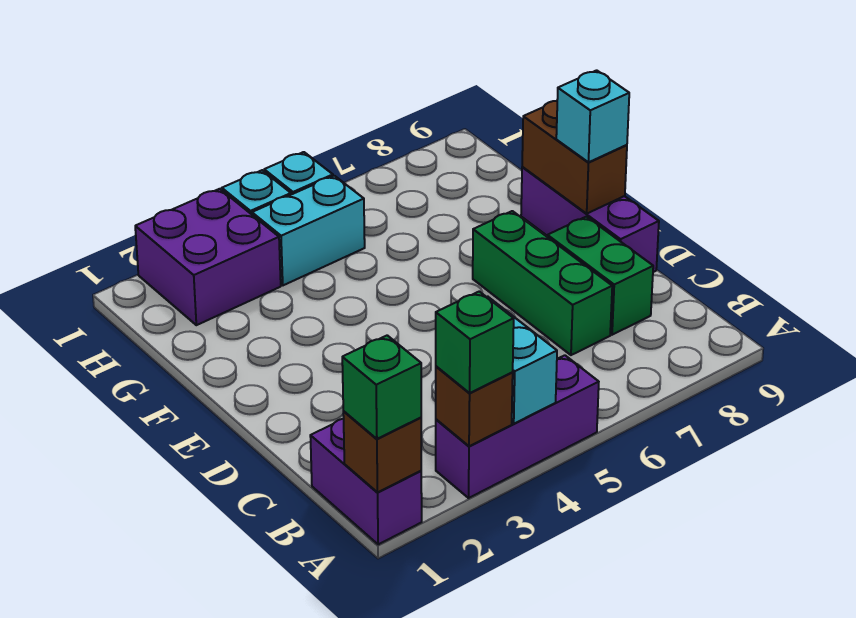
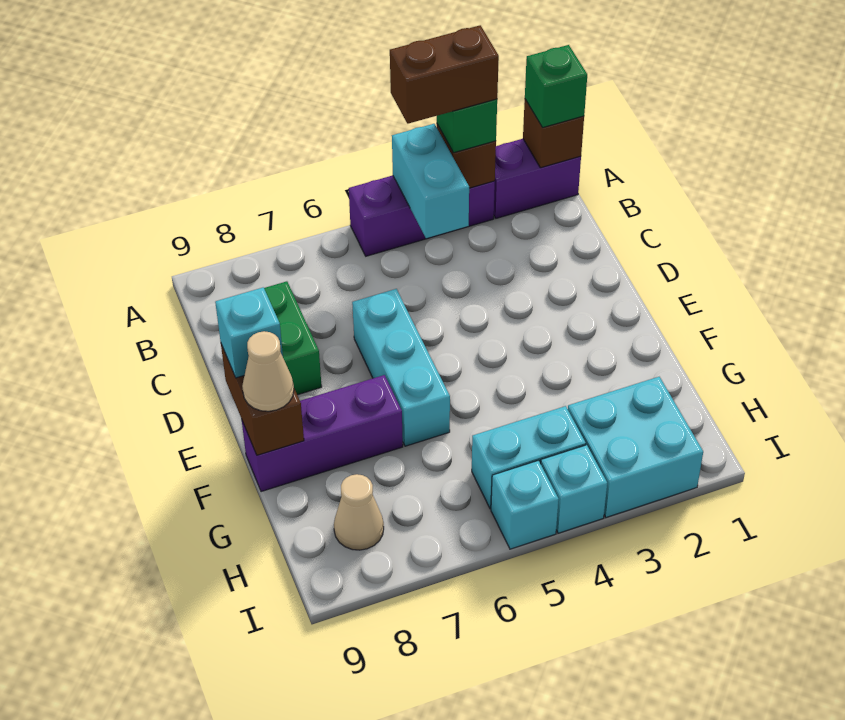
purple 1x2 brick [310,418,422,545] -> purple 1x2 brick turned to [494,139,581,218]
none -> brown 1x2 brick [390,25,499,124]
green 1x3 brick [473,211,612,355] -> none
none -> cyan 1x3 brick [352,289,450,446]
purple 1x3 brick [521,167,659,272] -> purple 1x3 brick turned to [242,375,403,492]
none -> tan 1x1 cone [242,331,294,411]
purple 2x2 brick [135,189,281,325] -> cyan 2x2 brick [568,377,703,517]
none -> tan 1x1 cone [334,474,384,550]

